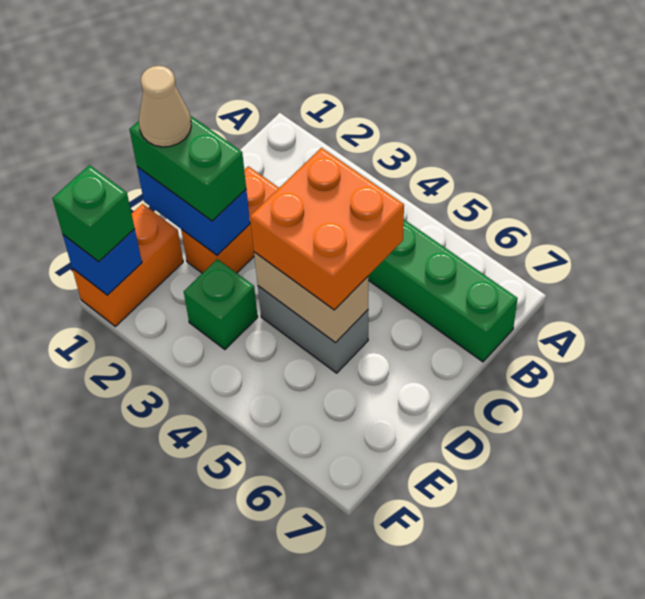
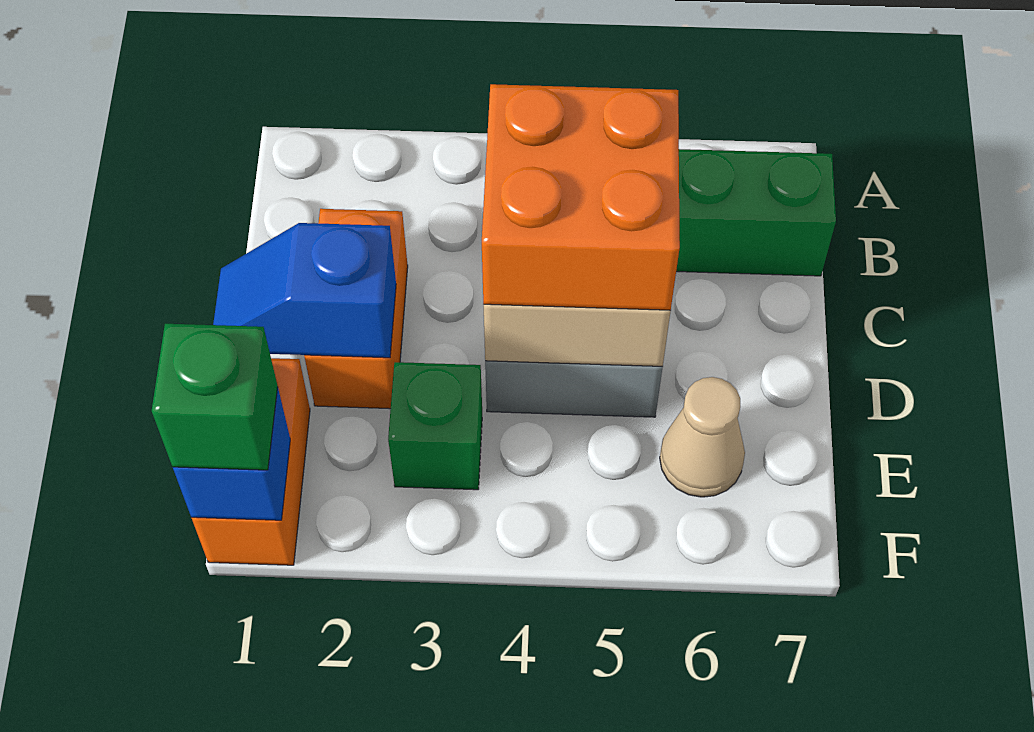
blue 1x2 brick [137,167,250,255] -> blue 1x2 slope [213,223,396,358]
green 1x2 brick [129,116,246,221] -> none
tan 1x1 cone [139,66,191,147] -> tan 1x1 cone moved to [660,377,745,497]

